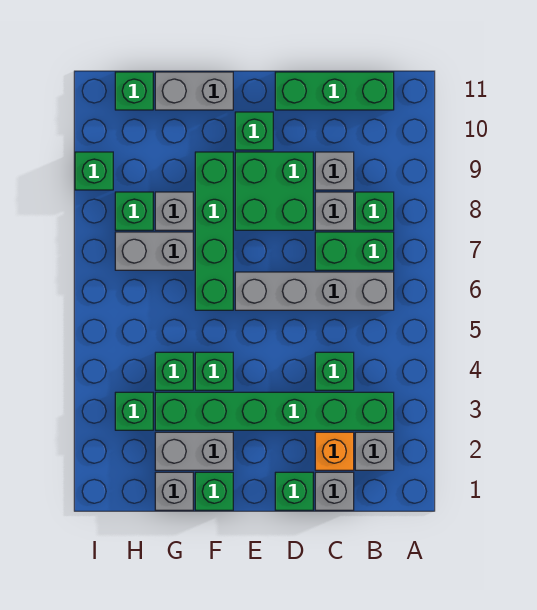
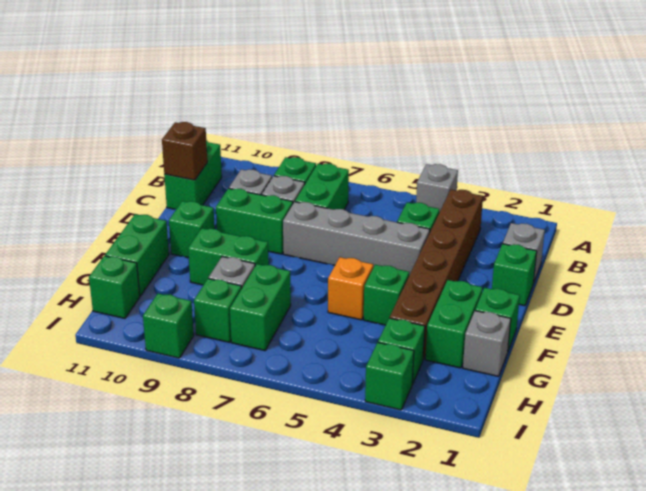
grey 1x1 brick [355,432,394,470] -> grey 1x1 brick moved to [416,164,458,212]
green 1x6 brick [155,392,394,430] -> brown 1x6 brick [390,190,483,359]
grey 1x4 brick [235,272,394,310] -> grey 1x4 brick turned to [283,202,430,275]
green 1x3 brick [275,72,394,110] -> green 1x2 brick [164,140,222,209]
orange 1x1 brick [315,432,354,470] -> orange 1x1 brick moved to [328,257,373,320]
none -> brown 1x1 brick [162,122,207,180]
green 2x2 brick [235,152,313,230] -> green 1x2 brick [216,188,293,254]
grey 1x2 brick [155,432,233,470] -> green 1x2 brick [425,280,482,368]
green 1x4 brick [195,152,233,310] -> green 1x2 brick [188,228,269,285]
grey 1x2 brick [155,72,233,110] -> green 1x2 brick [105,214,169,296]
green 1x1 brick [155,352,193,390] -> green 1x1 brick moved to [365,343,414,410]
grey 1x2 brick [115,232,193,270] -> green 1x2 brick [230,264,291,351]

